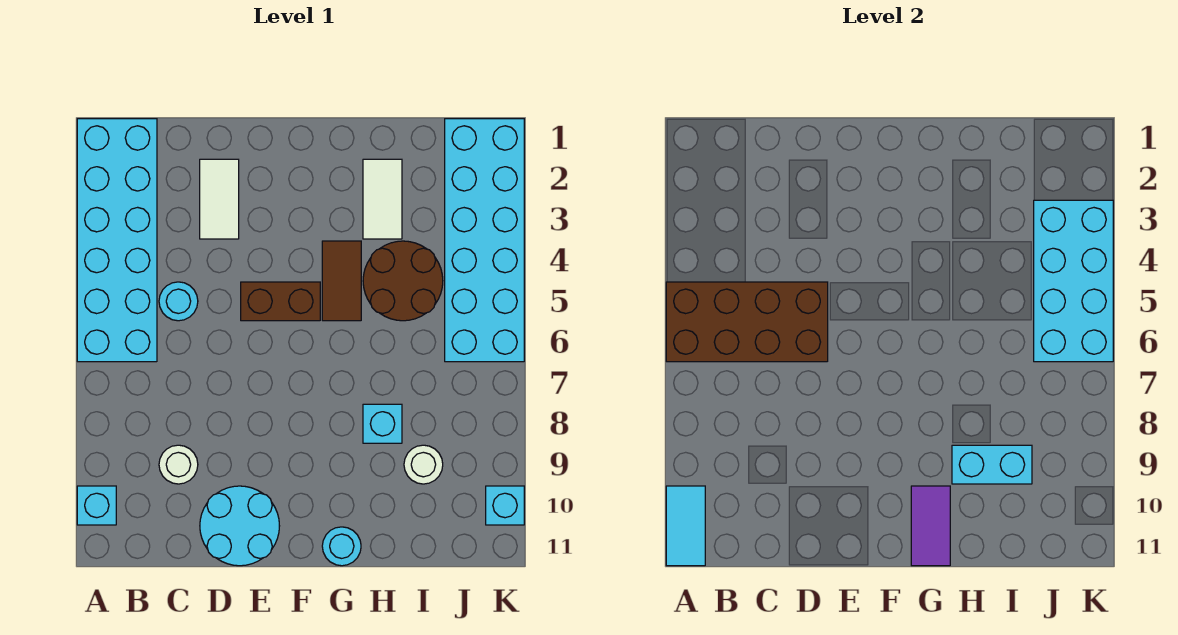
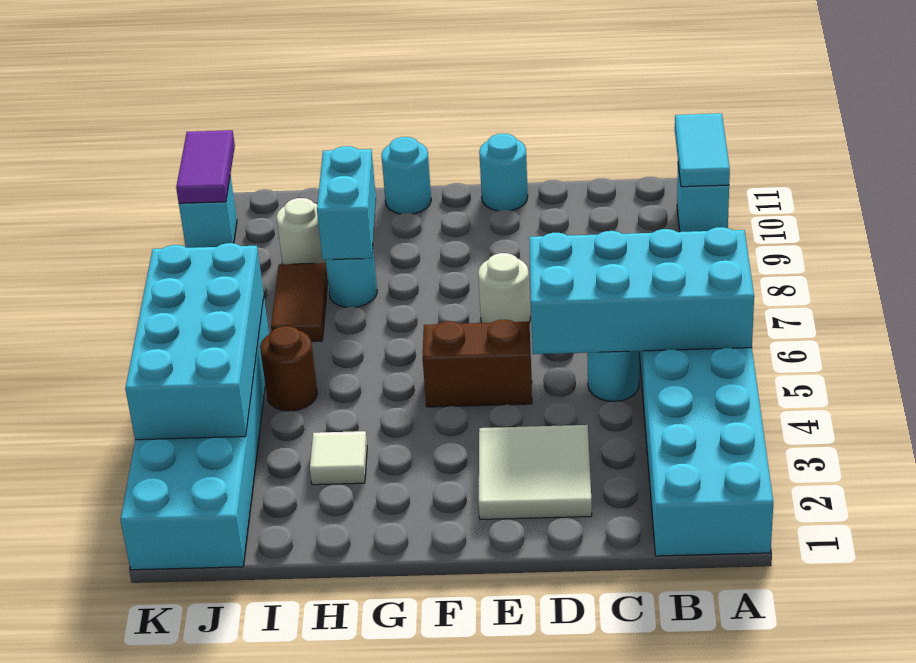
brown 2x4 brick [666,282,828,362] -> cyan 2x4 brick [529,227,754,354]
white 1x1 round brick [159,445,198,484] -> white 1x1 round brick moved to [478,253,530,323]
white 1x2 tile [200,159,239,239] -> white 2x2 tile [479,425,592,519]
cyan 2x2 round brick [200,486,279,566] -> cyan 1x1 round brick [479,134,528,211]
brown 1x2 tile [322,241,361,321] -> brown 1x2 tile moved to [271,263,328,342]
purple 1x2 tile [911,486,950,566] -> purple 1x2 tile moved to [176,130,235,203]
white 1x2 tile [363,159,402,239] -> white 1x1 tile [310,431,367,485]
brown 2x2 round brick [363,241,443,321] -> brown 1x1 round brick [260,326,317,411]
cyan 1x1 brick [363,404,402,443] -> cyan 1x1 round brick [326,248,377,307]
cyan 1x2 brick [952,445,1032,484] -> cyan 1x2 brick turned to [317,146,376,260]

